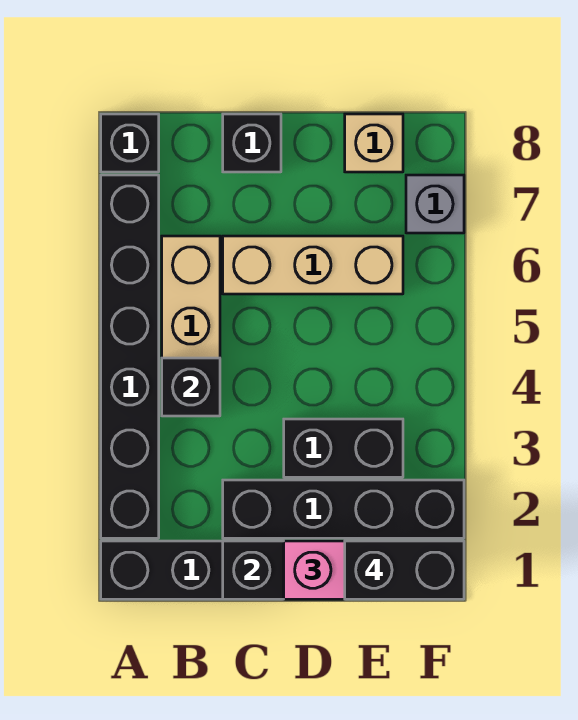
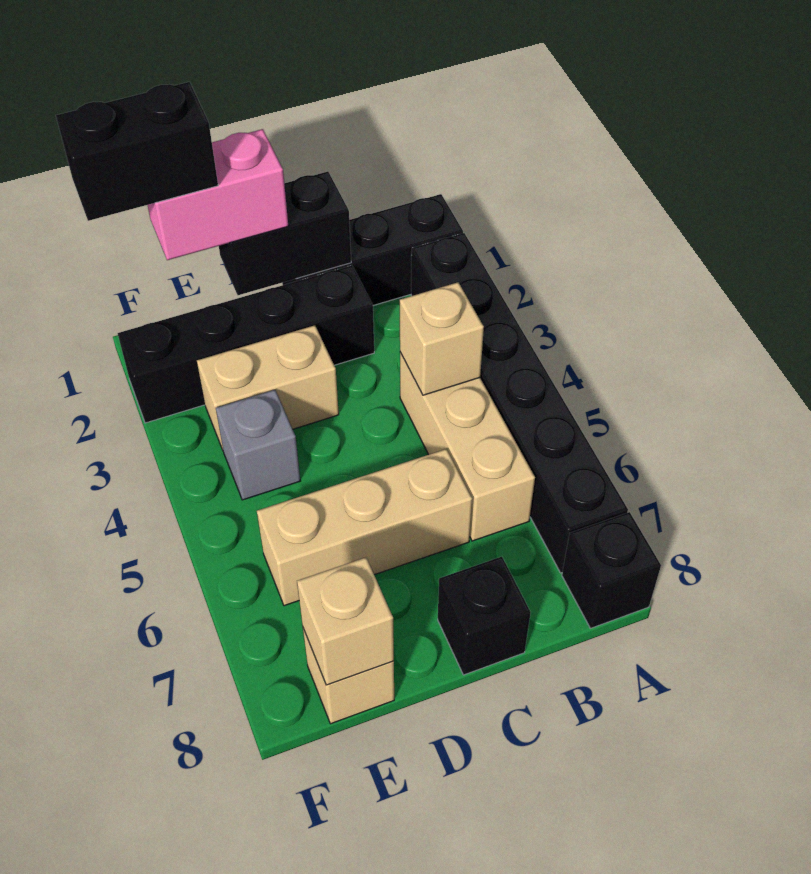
black 1x1 brick [162,358,220,416] -> tan 1x1 brick [400,282,484,395]
black 1x2 brick [284,419,403,477] -> tan 1x2 brick [197,325,339,450]
none -> tan 1x1 brick [297,557,394,685]
grey 1x1 brick [406,175,464,233] -> grey 1x1 brick moved to [216,390,300,500]

